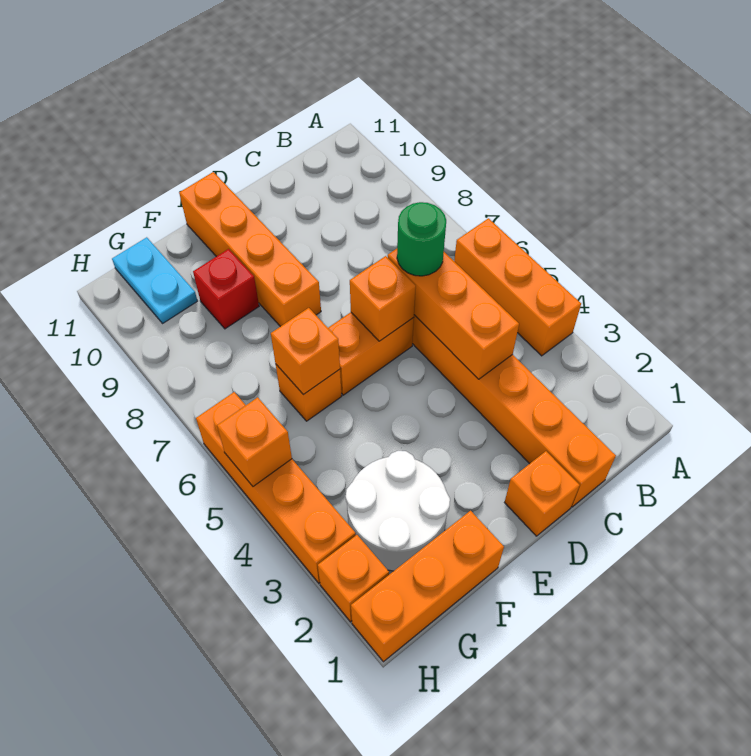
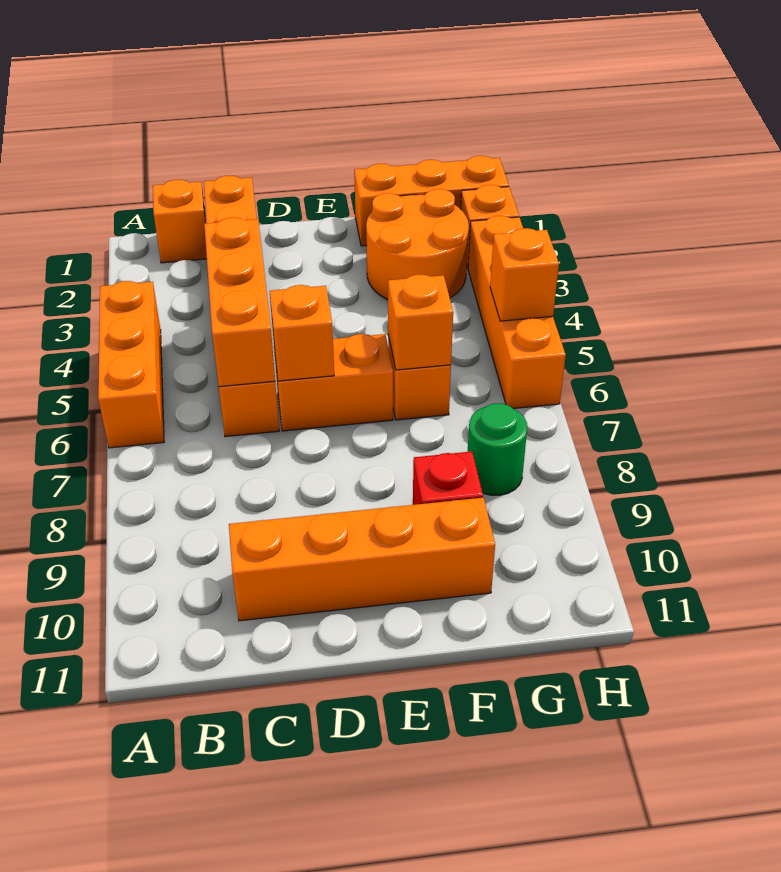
green 1x1 round brick [397,202,446,276] -> green 1x1 round brick moved to [468,403,527,495]
orange 1x1 brick [505,451,580,536] -> orange 1x1 brick moved to [153,180,207,263]
orange 1x4 brick [179,172,321,327] -> orange 1x4 brick turned to [229,498,495,621]
white 2x2 round brick [346,451,450,571] -> orange 2x2 round brick [366,189,469,300]
cyan 1x2 plate [112,237,197,323] -> none

